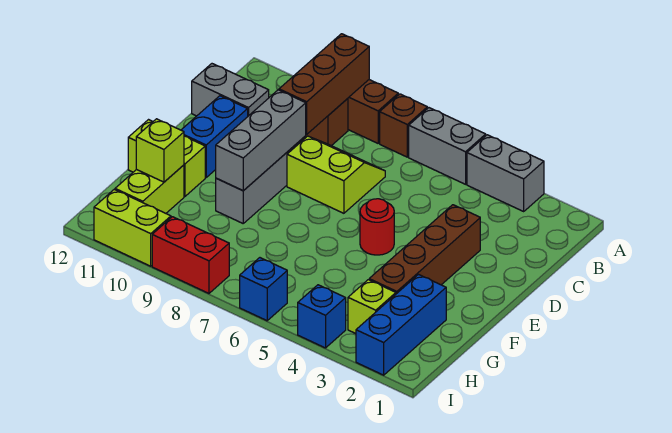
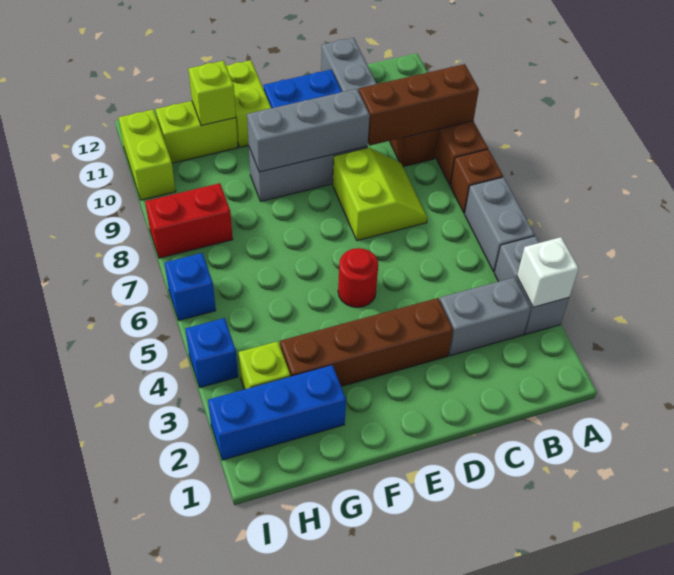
none -> white 1x1 brick [517,237,579,307]
none -> grey 1x2 brick [440,277,531,356]
red 1x2 brick [152,217,229,293] -> red 1x2 brick turned to [145,183,233,258]

